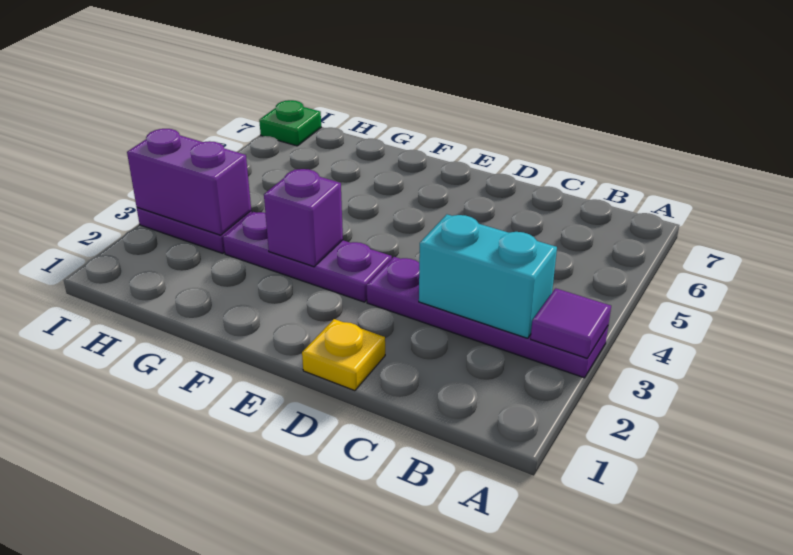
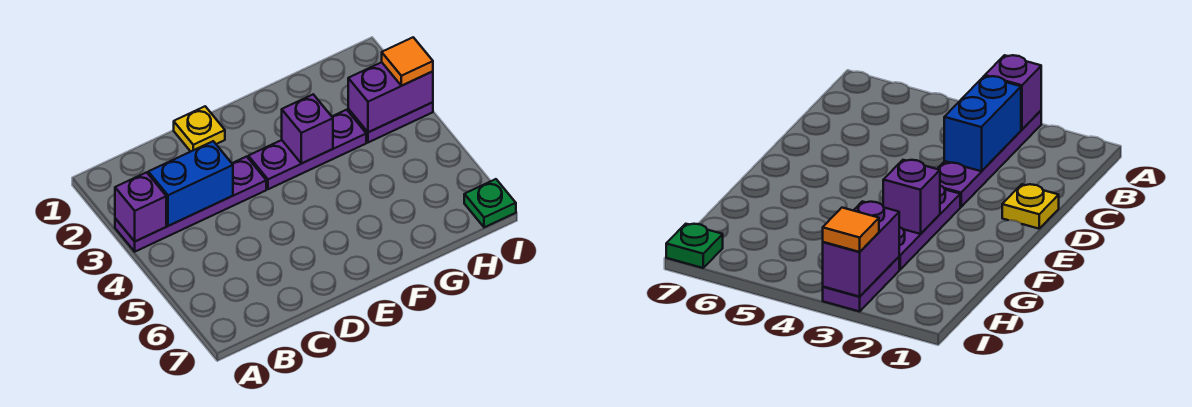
purple 1x1 tile [531,288,611,358] -> purple 1x1 brick [115,172,166,241]
cyan 1x2 brick [419,214,557,338] -> blue 1x2 brick [148,141,233,226]
none -> orange 1x1 tile [382,37,433,86]

